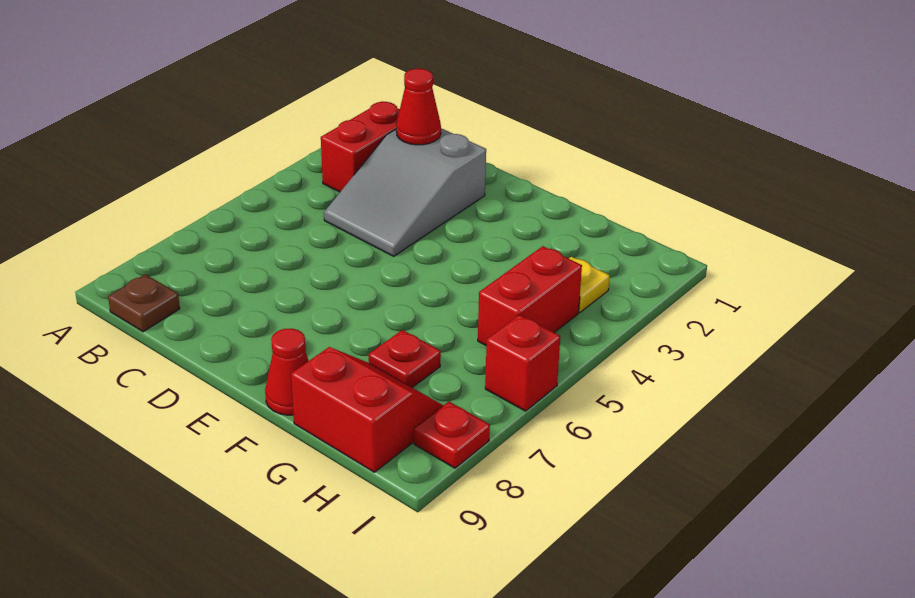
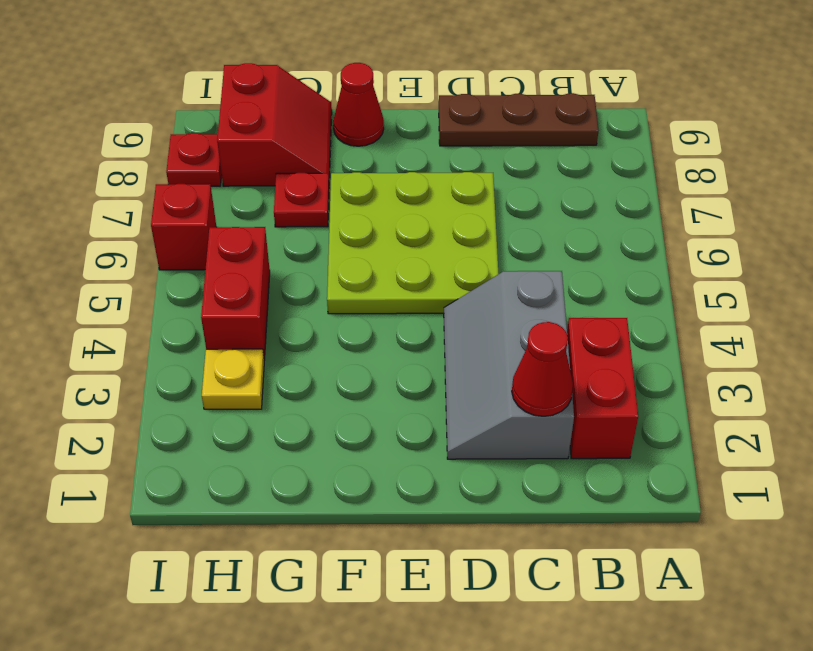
brown 1x1 plate [108,274,180,332] -> brown 1x3 plate [439,93,598,146]
grey 2x3 slope [324,128,486,256] -> grey 2x3 slope turned to [444,271,574,459]
none -> lime 3x3 plate [327,172,498,314]
red 2x2 slope [291,347,443,472] -> red 2x2 slope turned to [217,63,332,186]

